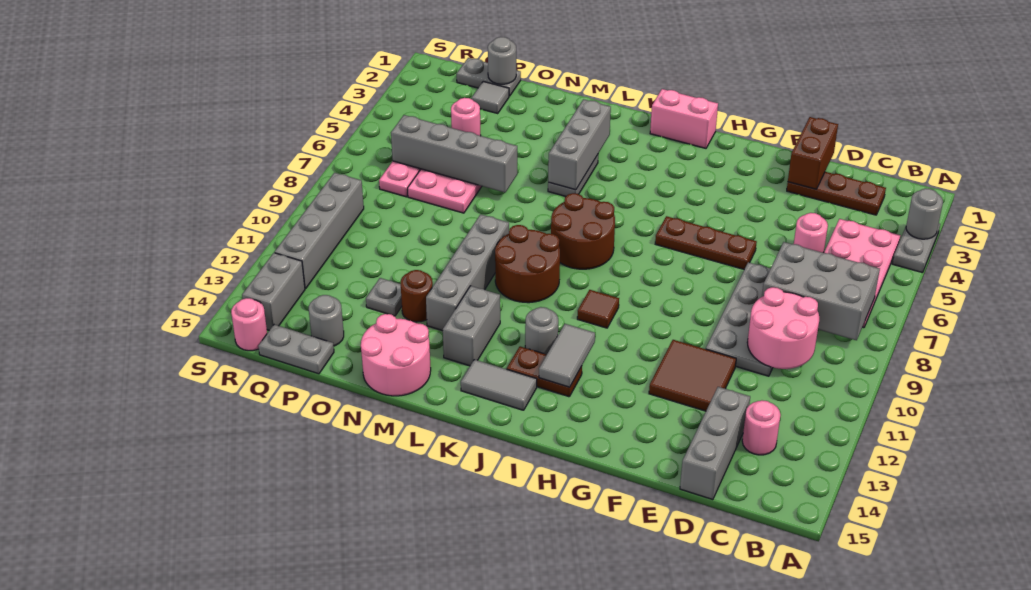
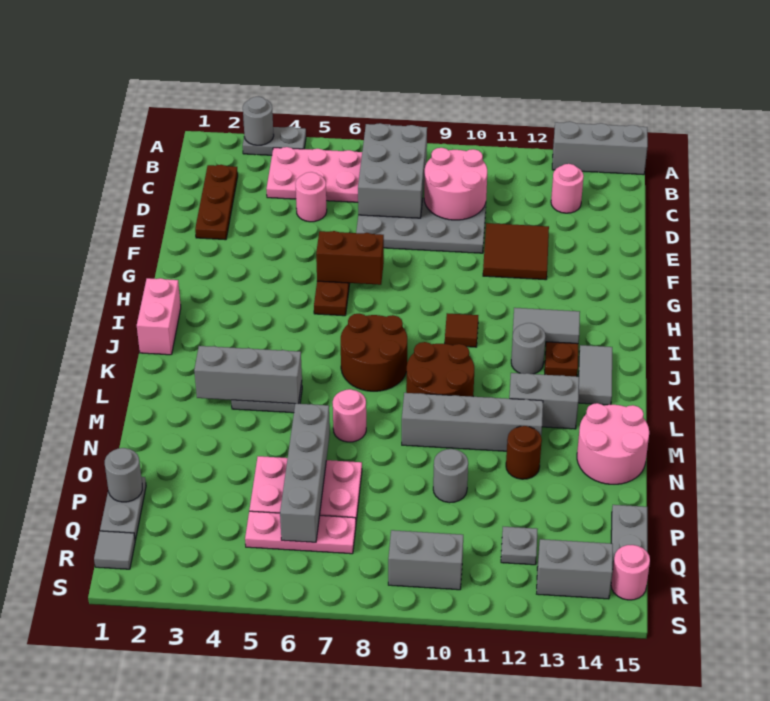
grey 1x3 brick [680,387,750,500] -> grey 1x3 brick moved to [552,122,648,175]
brown 1x2 brick [788,117,838,189] -> brown 1x2 brick moved to [316,231,384,285]
grey 1x1 plate [366,278,402,316] -> grey 1x1 plate moved to [501,527,538,565]
grey 1x1 tile [472,81,509,113] -> grey 1x1 tile moved to [94,531,135,569]
pink 1x1 round brick [451,98,481,136] -> pink 1x1 round brick moved to [333,389,366,442]
grey 1x1 round brick [309,295,344,346] -> grey 1x1 round brick moved to [433,449,468,503]
grey 1x4 brick [275,173,364,289] -> grey 1x2 brick [388,530,463,590]

